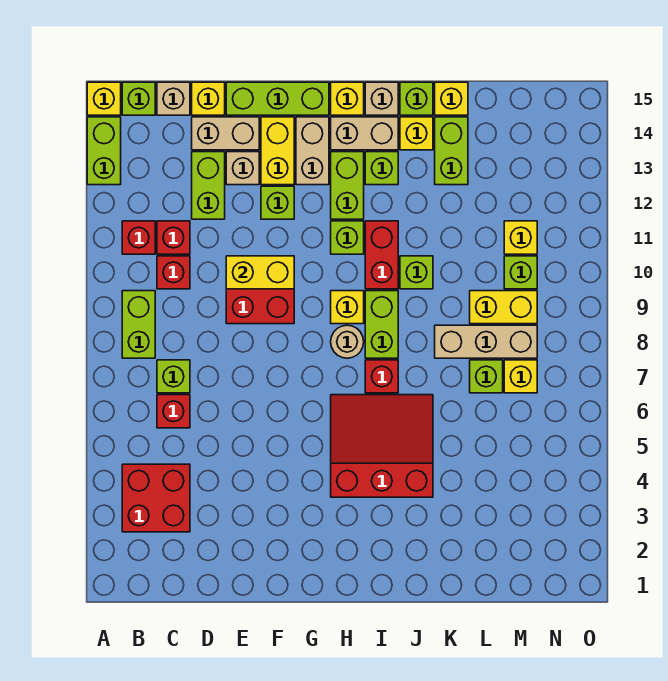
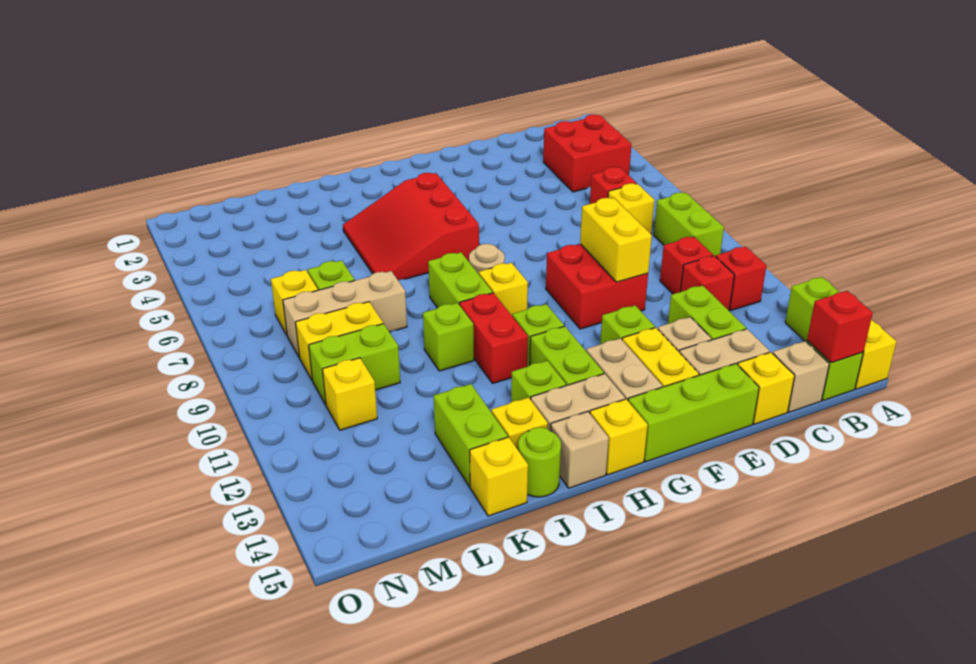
lime 1x1 brick [157,360,190,393] -> yellow 1x1 brick [608,183,655,234]
yellow 1x2 brick [226,256,294,289] -> yellow 1x2 brick turned to [580,198,652,282]
red 3x3 slope [331,395,433,497] -> red 3x3 slope turned to [343,173,479,280]
red 1x1 brick [365,360,398,393] -> red 1x1 brick moved to [807,291,873,363]
lime 1x1 brick [400,82,433,115] -> lime 1x1 round brick [518,427,561,497]
lime 1x1 brick [504,256,537,289] -> lime 1x2 brick [309,324,400,405]

